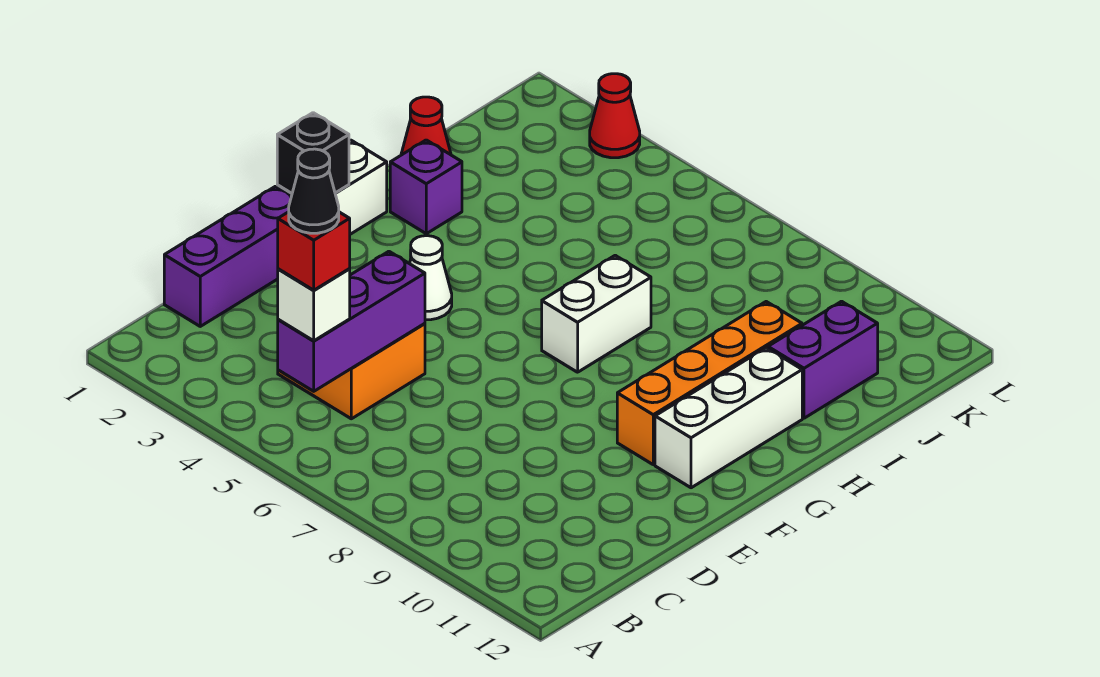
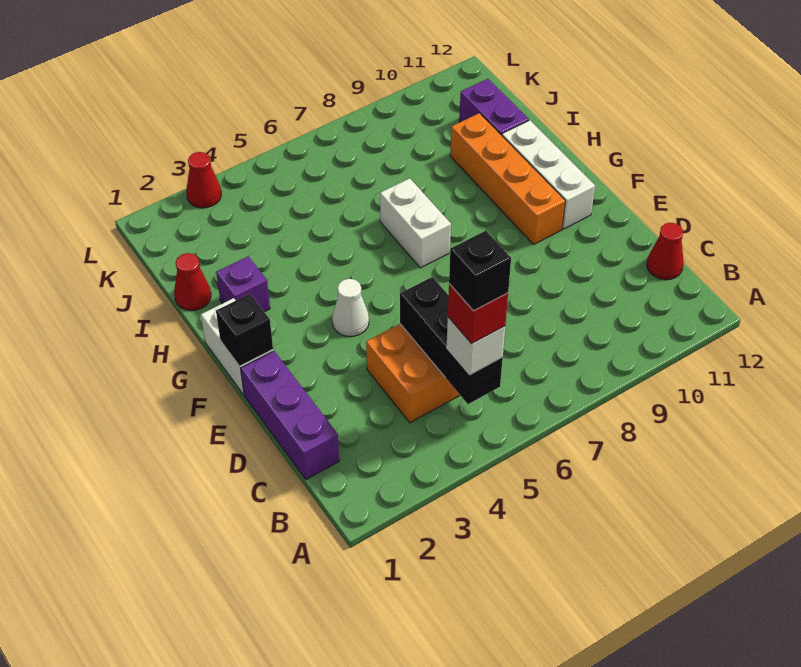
purple 1x3 brick [278,251,425,391] -> black 1x3 brick [400,277,503,404]
black 1x1 cone [289,149,339,233] -> black 1x1 brick [449,231,511,311]
none -> red 1x1 cone [647,223,684,280]

